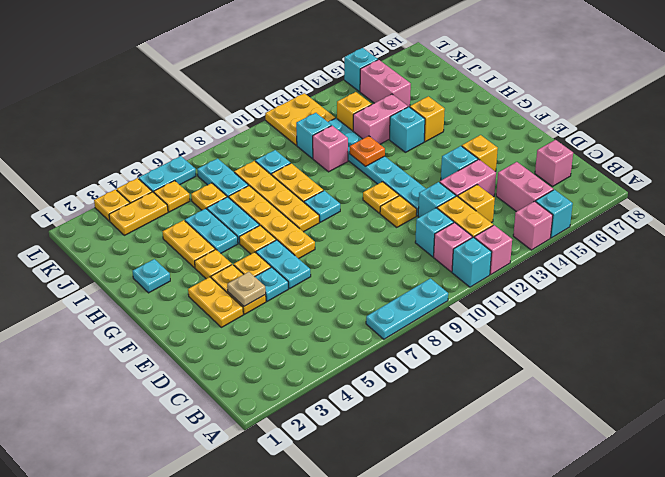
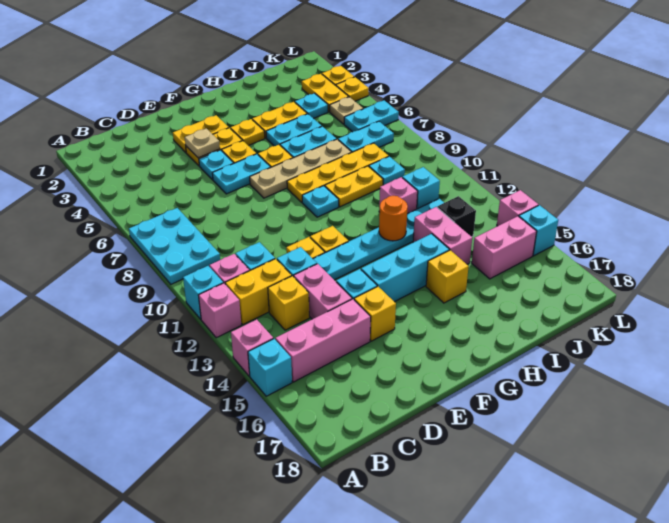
cyan 1x3 plate [366,278,448,339] -> cyan 2x3 plate [129,208,220,284]
pink 1x2 brick [496,162,553,212] -> pink 1x3 brick [275,299,371,382]
pink 1x1 brick [535,140,573,187] -> pink 1x1 brick moved to [497,190,538,226]
yellow 1x4 plate [229,186,315,259] -> tan 1x4 plate [250,139,352,198]
cyan 1x1 plate [132,259,170,293] -> cyan 1x1 plate moved to [295,93,328,119]
orange 1x1 plate [350,136,385,166] -> orange 1x1 round brick [379,196,408,241]
cyan 1x1 brick [390,107,425,152] -> cyan 1x3 brick [361,234,449,302]
yellow 1x1 plate [191,183,227,210] -> none
yellow 1x1 brick [337,92,372,131] -> black 1x1 brick [437,196,476,237]
yellow 1x1 plate [154,181,190,212] -> tan 1x1 plate [330,97,363,124]
yellow 2x2 plate [265,93,335,145] -> none
cyan 1x2 plate [139,156,196,193] -> cyan 1x2 plate turned to [344,101,399,132]

